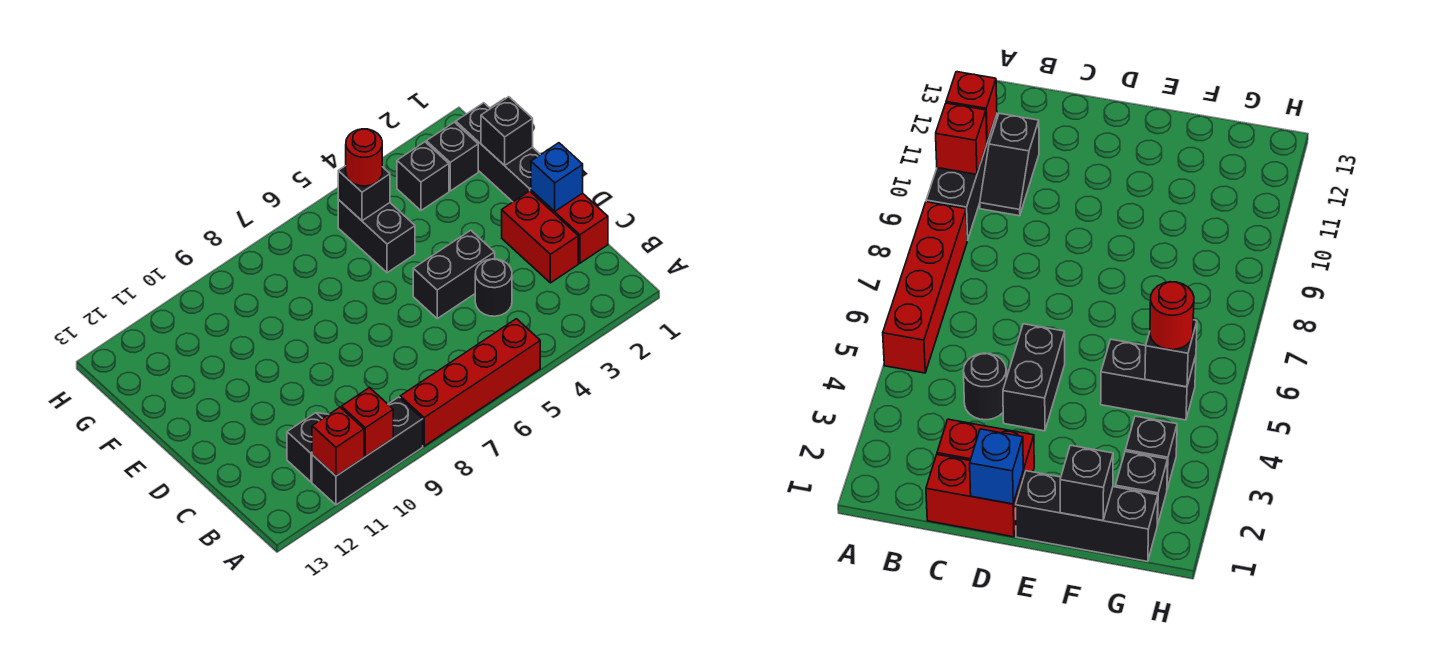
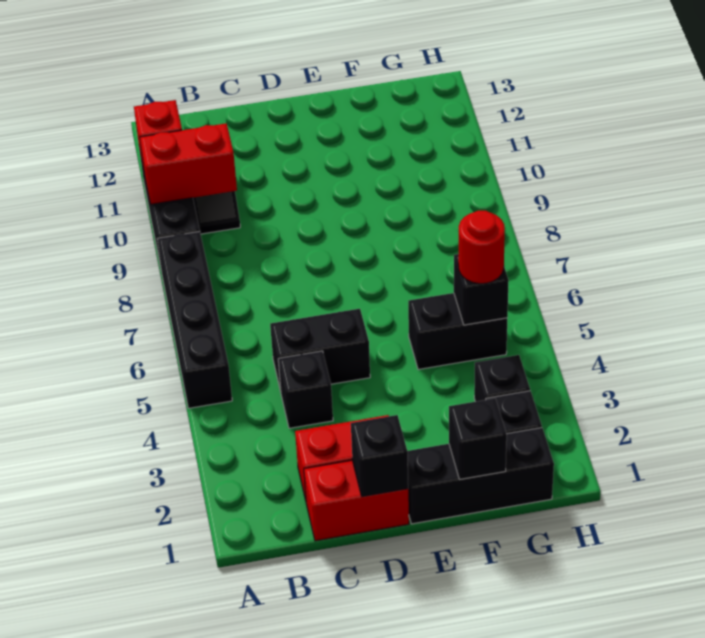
red 1x4 brick [400,319,540,446] -> black 1x4 brick [157,231,232,408]
red 1x1 brick [342,387,393,457] -> red 1x2 brick [140,123,237,204]
black 1x1 round brick [475,259,512,316] -> black 1x1 brick [278,351,333,428]
blue 1x1 brick [531,143,583,211] -> black 1x1 brick [351,415,408,496]
black 1x2 brick [413,230,495,318] -> black 1x2 brick turned to [270,309,370,392]

